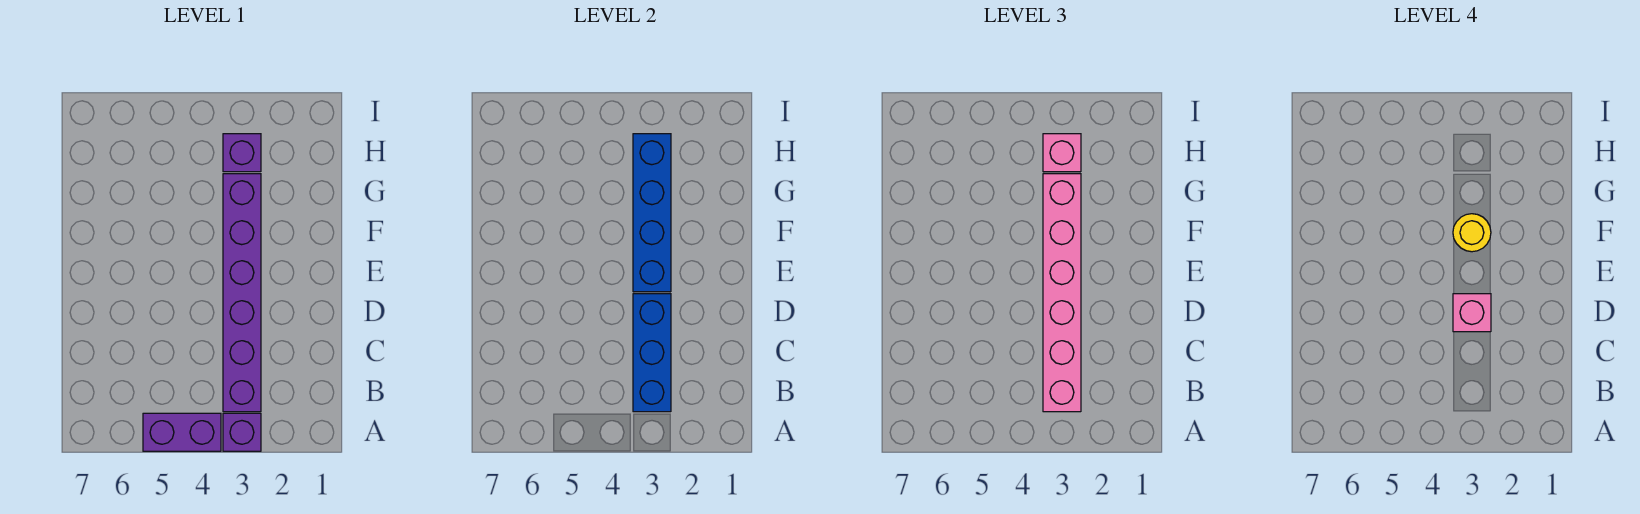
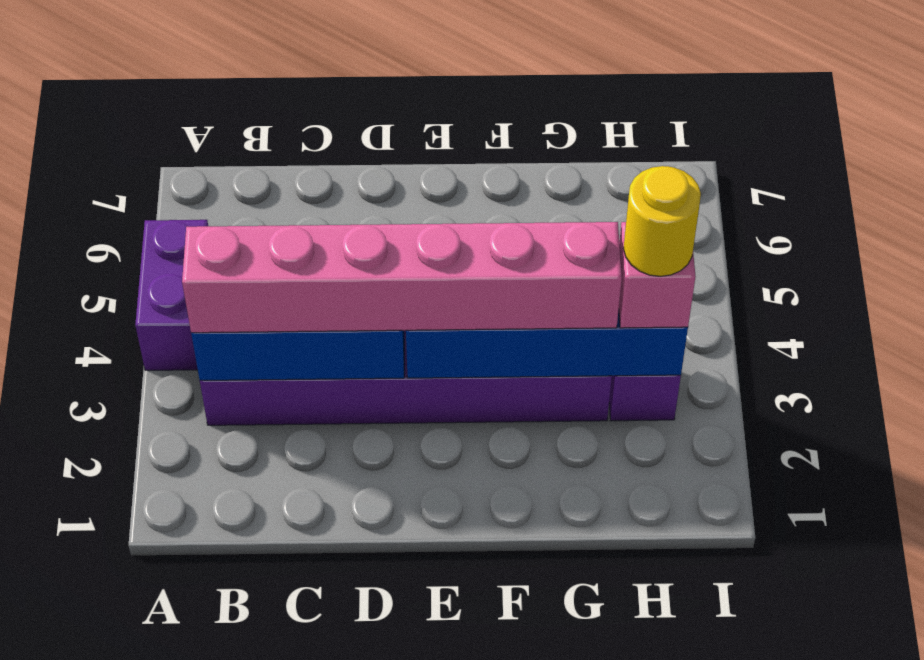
purple 1x1 brick [223,413,261,451] -> none
pink 1x1 brick [1453,294,1491,332] -> none
yellow 1x1 round brick [1453,214,1491,252] -> yellow 1x1 round brick moved to [623,166,701,276]

